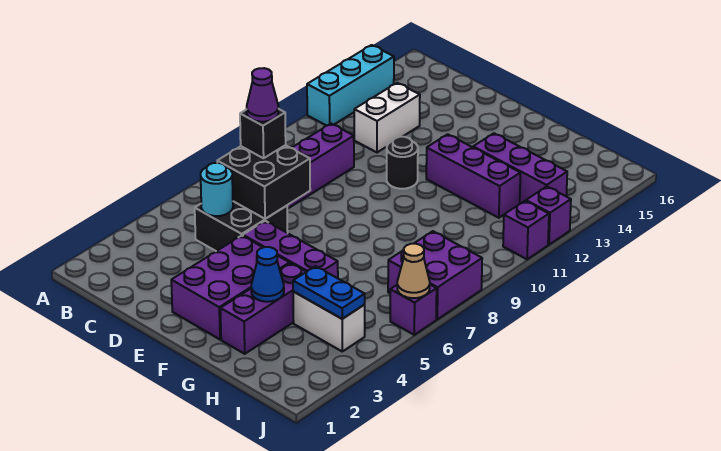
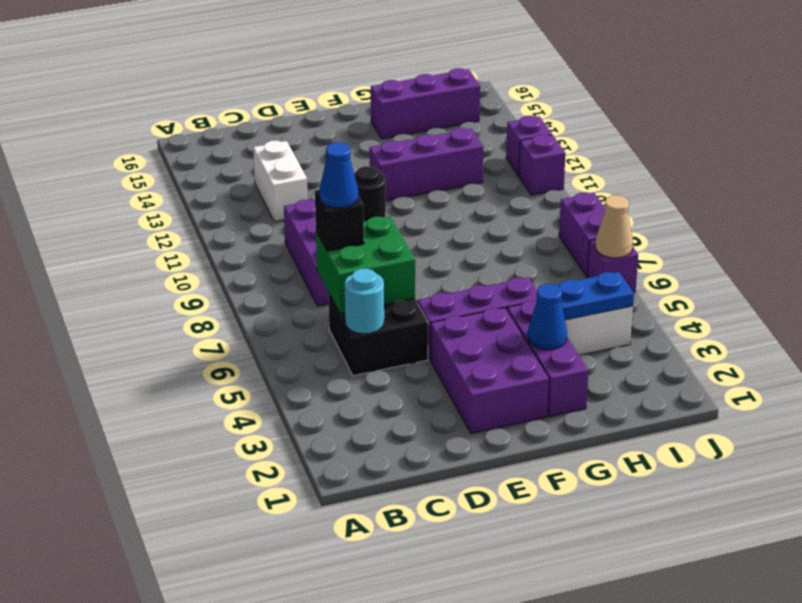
cyan 1x3 brick [307,45,394,126] -> none
black 2x2 brick [217,145,310,219] -> green 2x2 brick [316,217,415,313]
purple 1x1 cone [247,68,278,122] -> blue 1x1 cone [319,142,358,208]
purple 1x3 brick [473,133,567,204] -> purple 1x3 brick moved to [371,68,480,139]
purple 2x2 brick [388,231,482,319] -> purple 1x2 brick [559,193,605,277]

